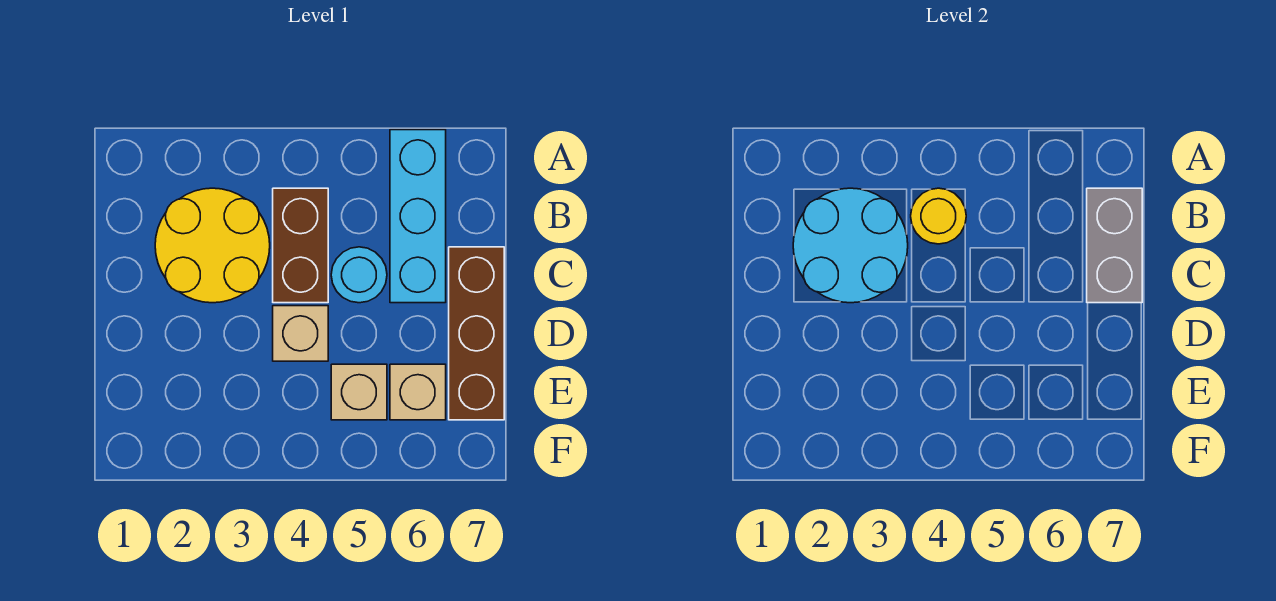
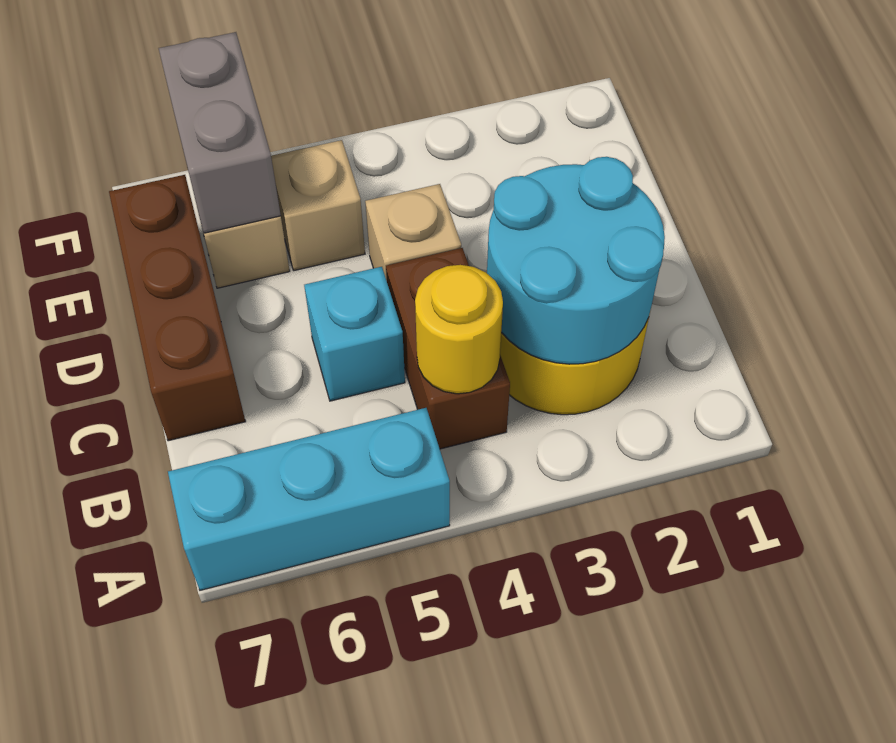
cyan 1x3 brick [390,130,446,303] -> cyan 1x3 brick turned to [168,408,450,590]
grey 1x2 brick [1087,188,1142,303] -> grey 1x2 brick moved to [159,32,281,233]
cyan 1x1 round brick [331,247,387,303] -> cyan 1x1 brick [304,267,405,401]

